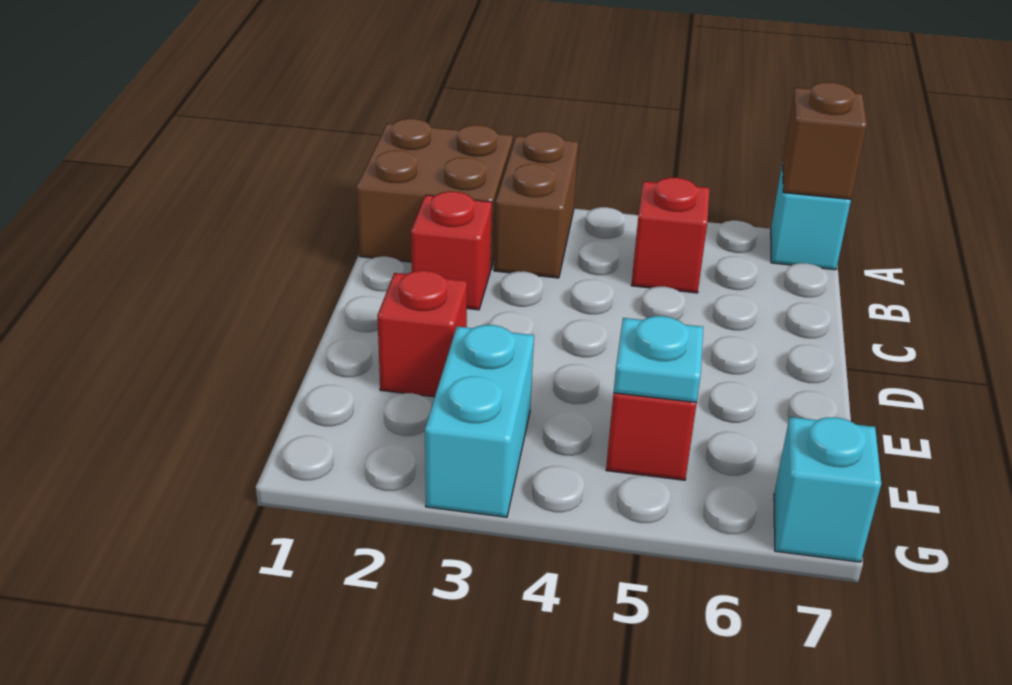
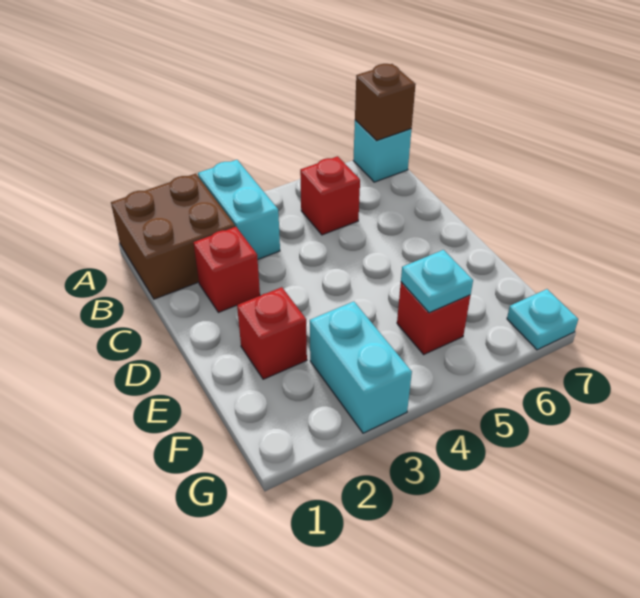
brown 1x2 brick [494,131,578,278] -> cyan 1x2 brick [198,160,280,259]
cyan 1x1 brick [774,417,881,562] -> cyan 1x1 plate [507,289,578,350]

